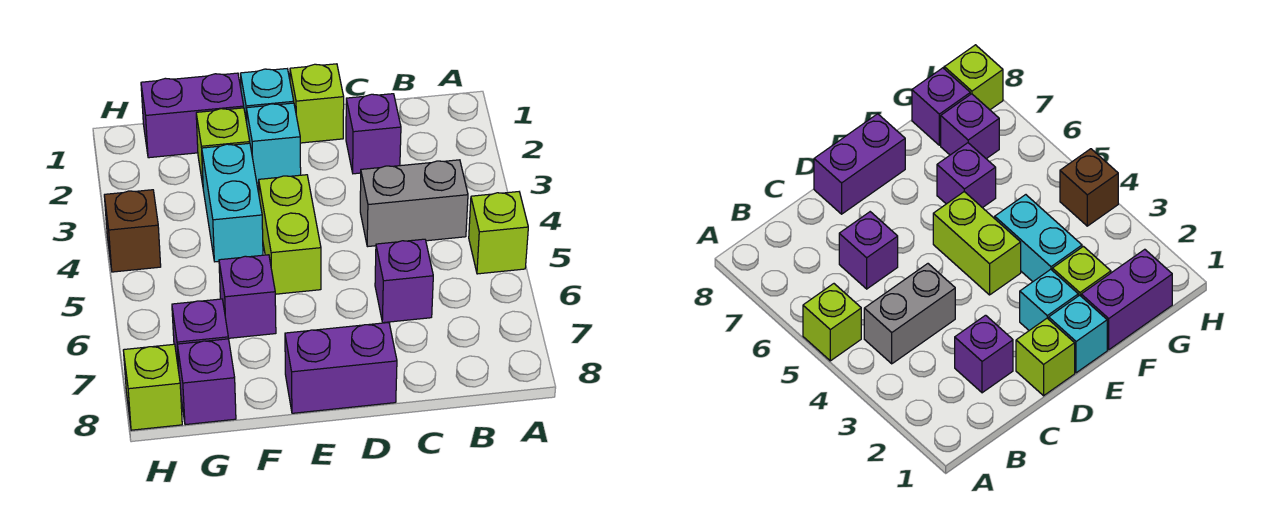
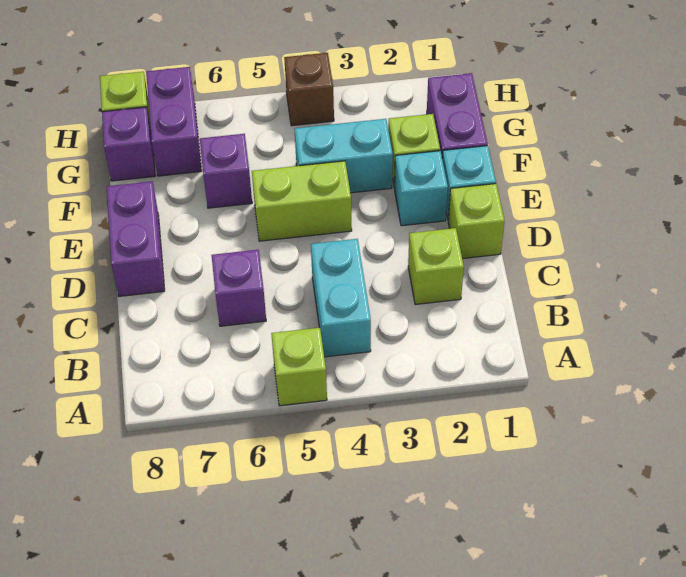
grey 1x2 brick [360,160,468,247] -> cyan 1x2 brick [311,239,371,357]
purple 1x1 brick [346,94,401,174] -> lime 1x1 brick [408,228,464,305]
purple 1x1 brick [172,299,228,371] -> purple 1x2 brick [146,67,202,176]

